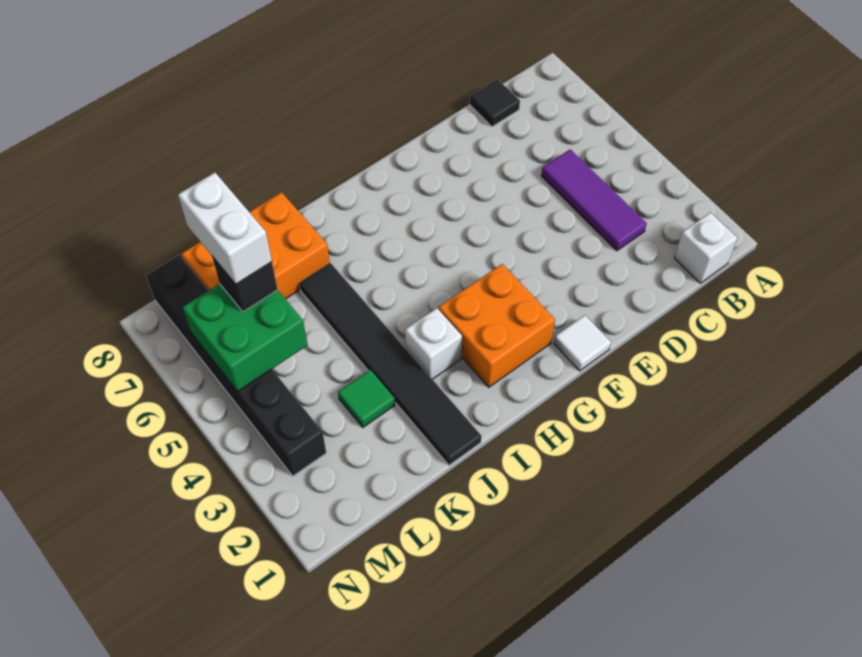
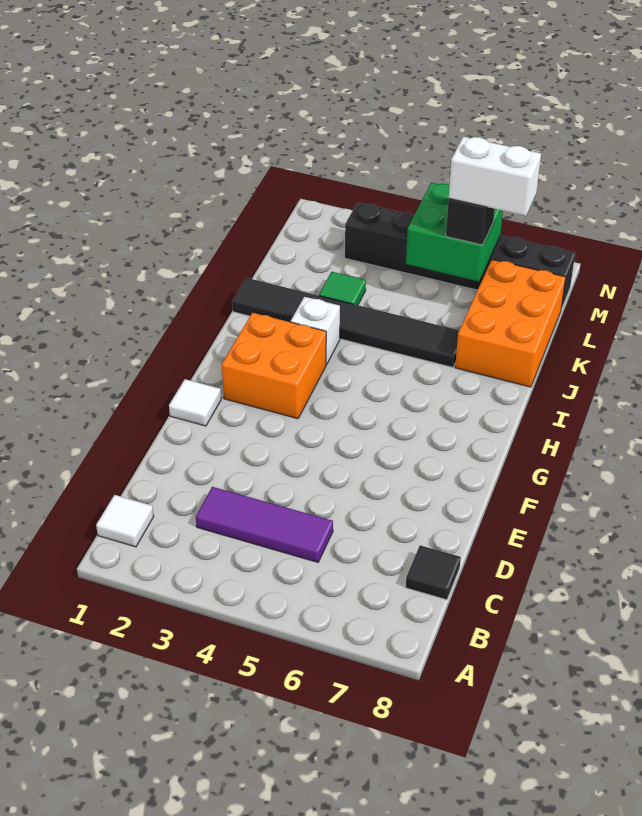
white 1x1 brick [674,212,737,283] -> white 1x1 tile [96,495,154,547]

